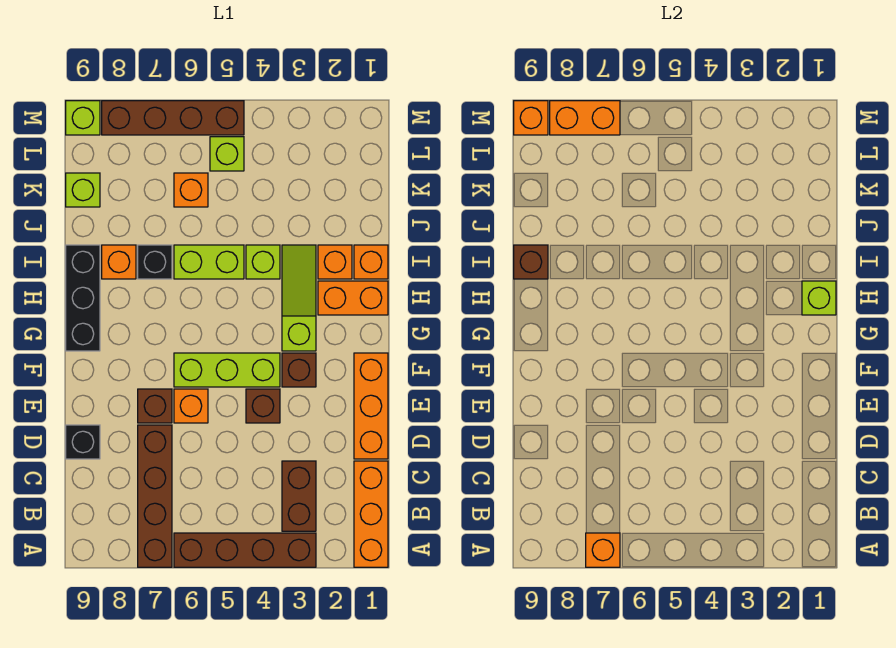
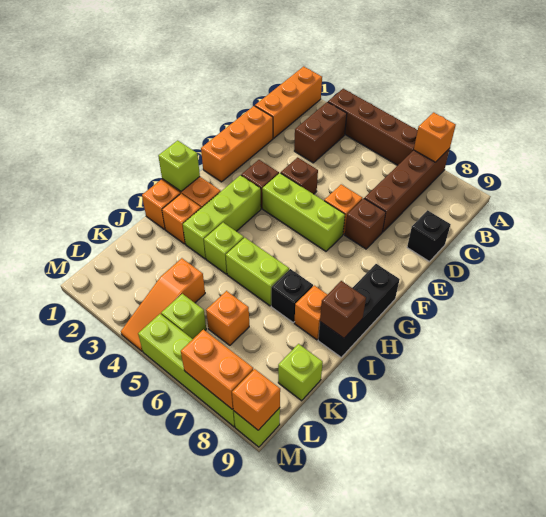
lime 1x3 slope [282,245,316,351] -> lime 1x3 brick [183,175,261,259]
none -> orange 1x3 slope [121,258,205,351]
brown 1x4 brick [102,101,244,135] -> lime 1x4 brick [138,314,235,427]

